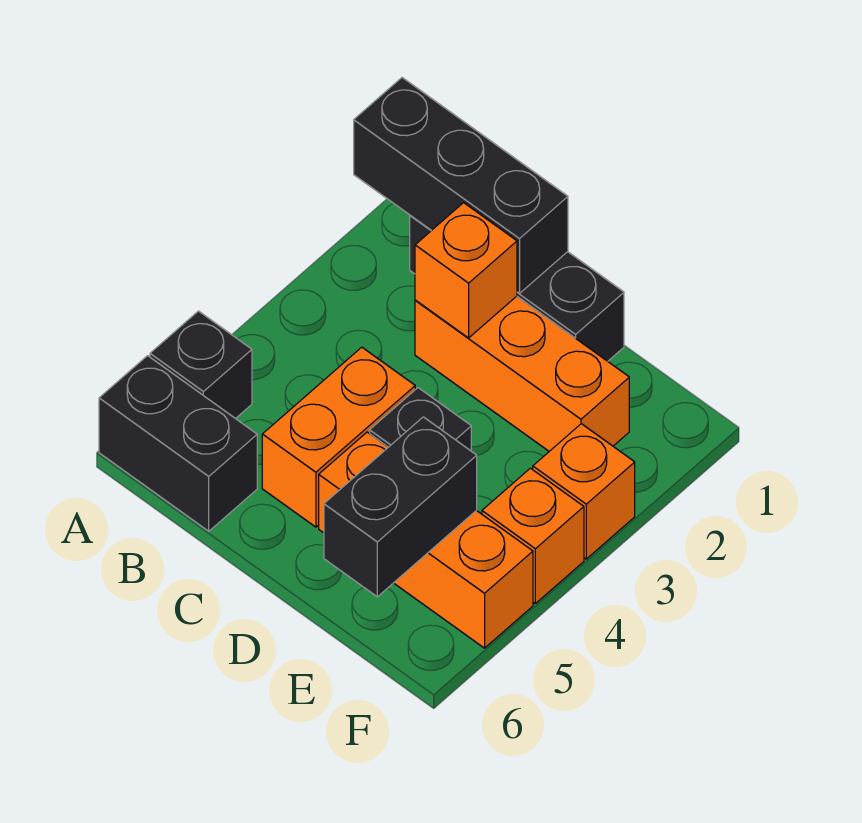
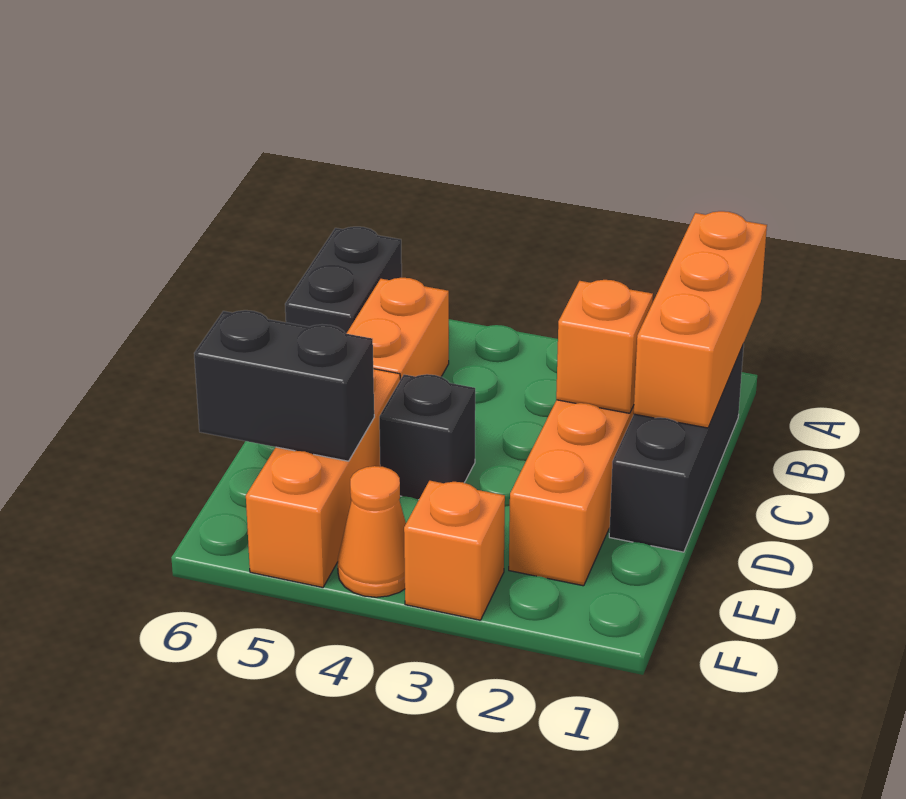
black 1x3 brick [354,78,568,293] -> orange 1x3 brick [634,211,767,428]
black 1x1 brick [150,311,252,419] -> none
orange 1x2 brick [262,347,415,527] -> orange 1x2 brick turned to [346,278,449,380]
orange 1x1 brick [482,468,584,603] -> orange 1x1 cone [338,466,406,597]

